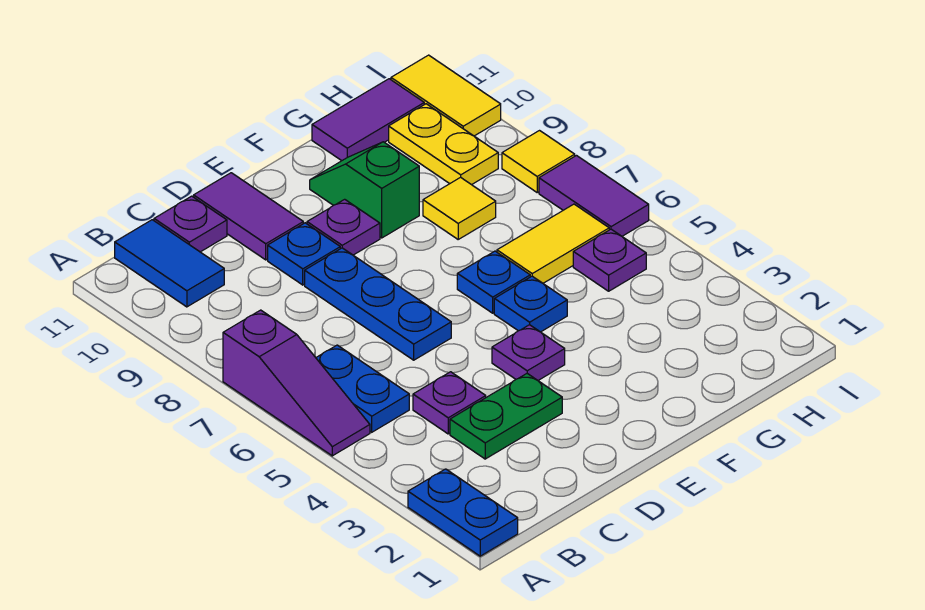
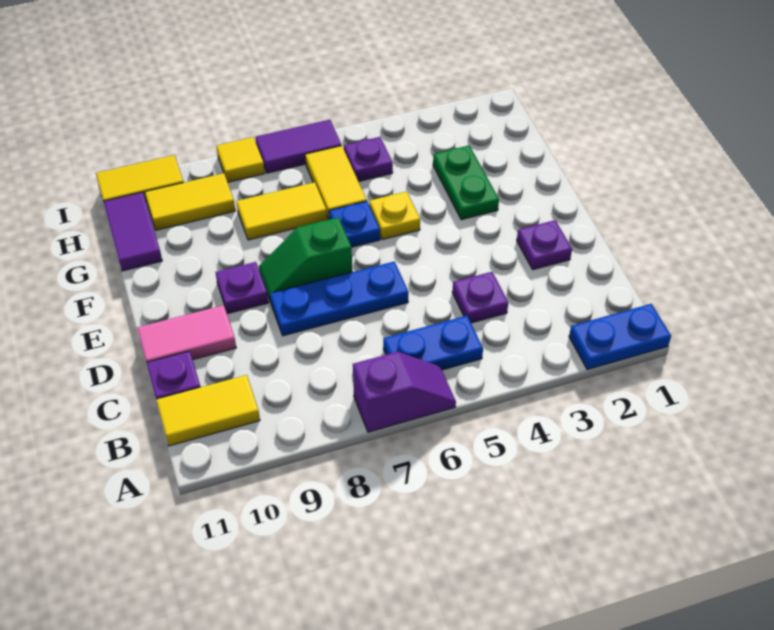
purple 1x3 slope [223,310,370,456] -> purple 1x2 slope [353,352,456,432]
blue 1x2 tile [115,220,224,307] -> yellow 1x2 tile [156,375,260,446]
green 1x2 plate [450,374,562,459] -> green 1x2 plate moved to [433,146,499,220]
blue 1x1 plate [268,223,340,285] -> none
purple 1x2 tile [194,173,303,260] -> pink 1x2 tile [137,305,236,362]
purple 1x1 plate [492,325,565,380] -> purple 1x1 plate moved to [517,220,572,270]
blue 1x1 plate [494,276,567,332] -> yellow 1x1 plate [369,191,420,240]
green 1x2 slope [310,142,419,238] -> green 1x2 slope moved to [259,217,352,302]
yellow 1x1 tile [423,177,496,239] -> yellow 1x2 tile [236,182,327,240]
yellow 1x2 plate [389,104,498,185] -> yellow 1x2 tile [145,173,235,230]

